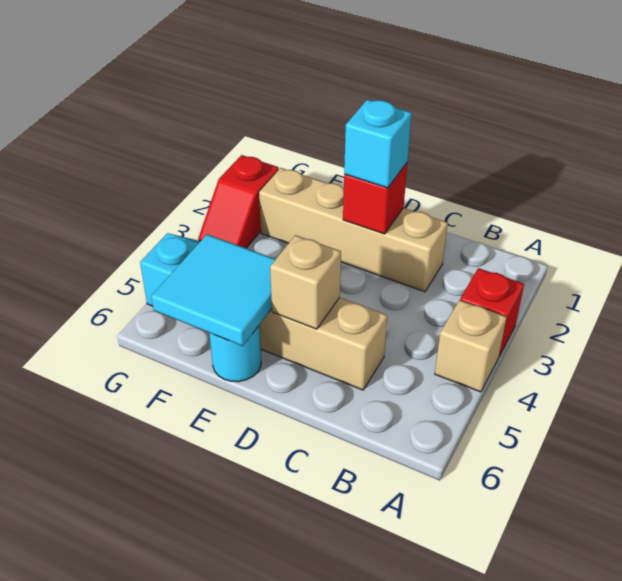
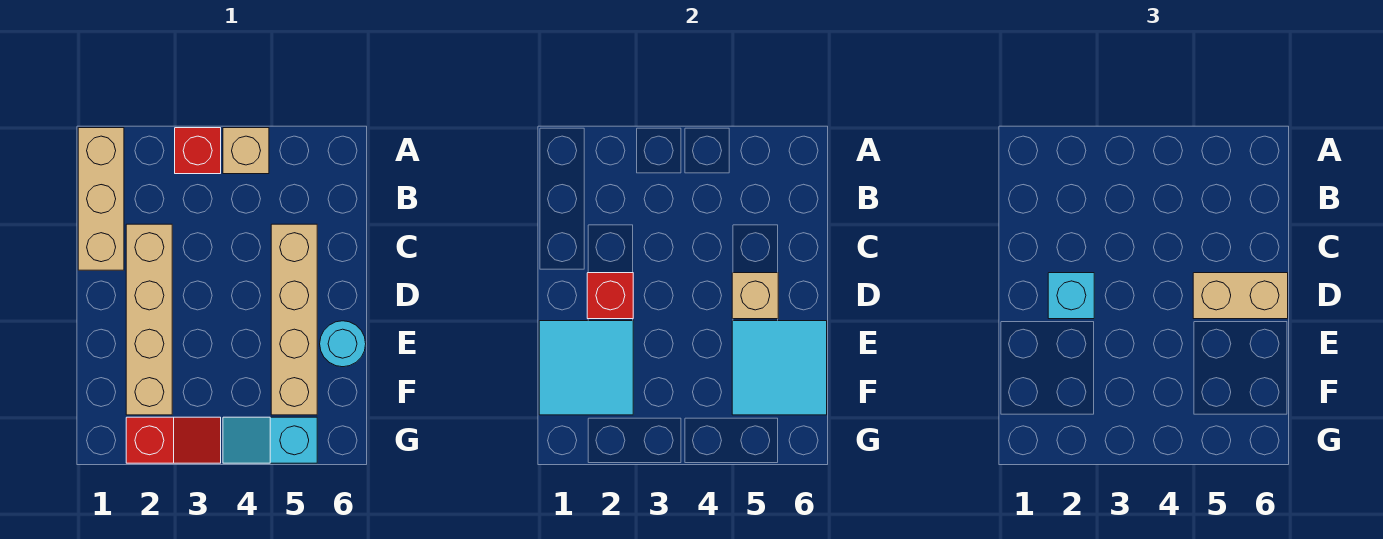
none -> tan 1x3 brick [78,128,124,270]
none -> tan 1x2 brick [1193,273,1288,319]
none -> cyan 2x2 tile [539,321,633,415]

